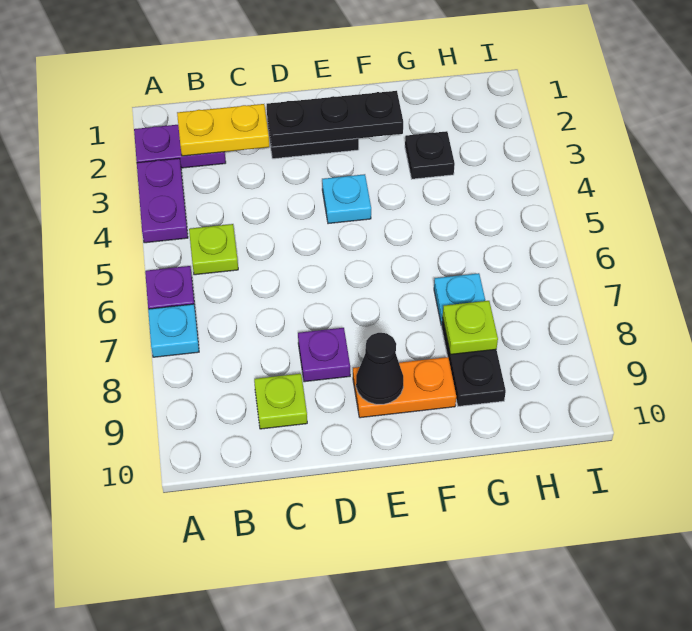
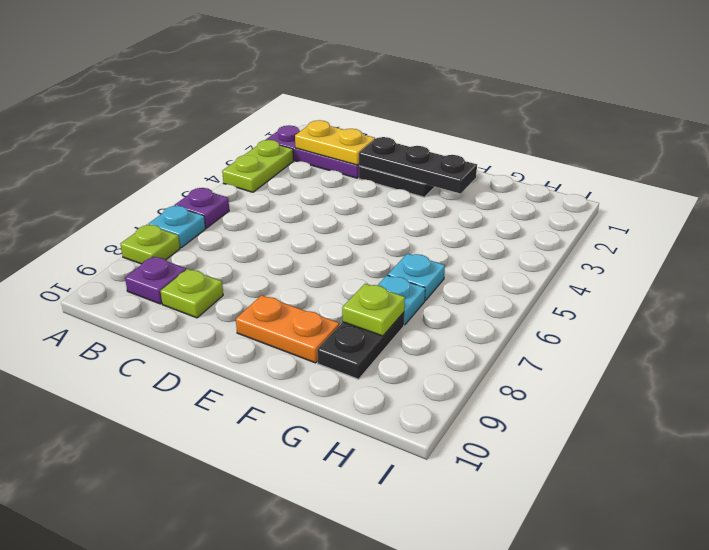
purple 1x2 plate [134,125,226,168] -> purple 1x3 plate [266,125,359,178]
purple 1x2 plate [137,158,188,243] -> lime 1x2 plate [222,140,293,192]
lime 1x1 plate [189,224,238,275] -> lime 1x1 plate moved to [121,225,180,264]
purple 1x1 plate [298,328,350,382] -> purple 1x1 plate moved to [125,257,186,304]
cyan 1x1 plate [322,174,371,224] -> cyan 1x1 plate moved to [388,253,445,301]
black 1x1 cone [356,333,403,404] -> none
black 1x1 plate [405,131,455,179] -> none

